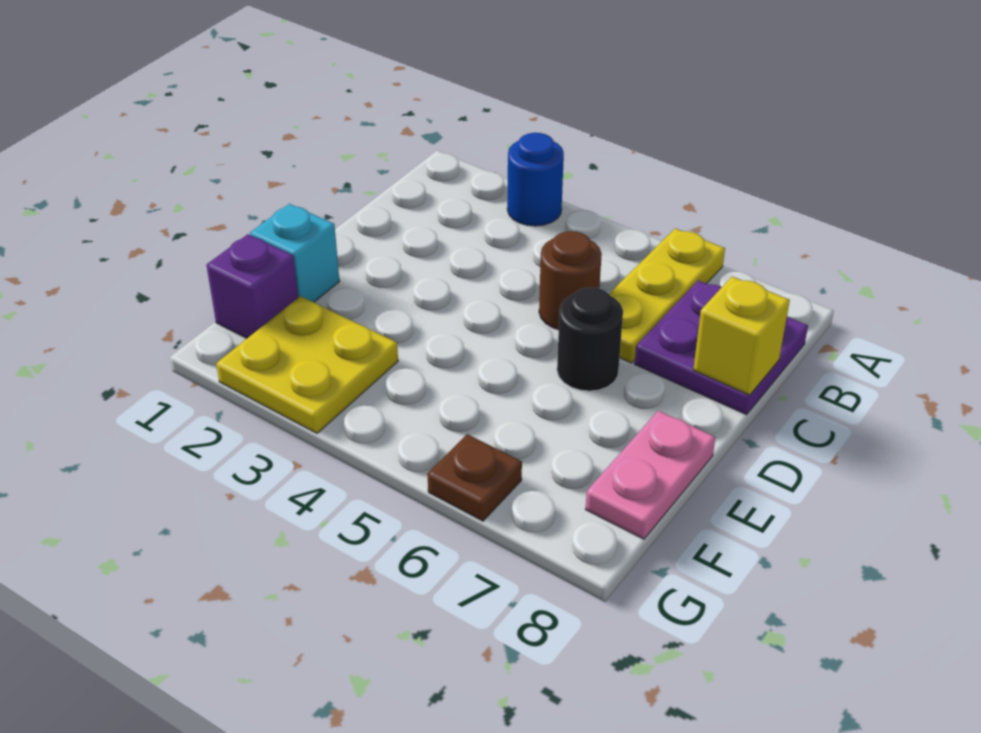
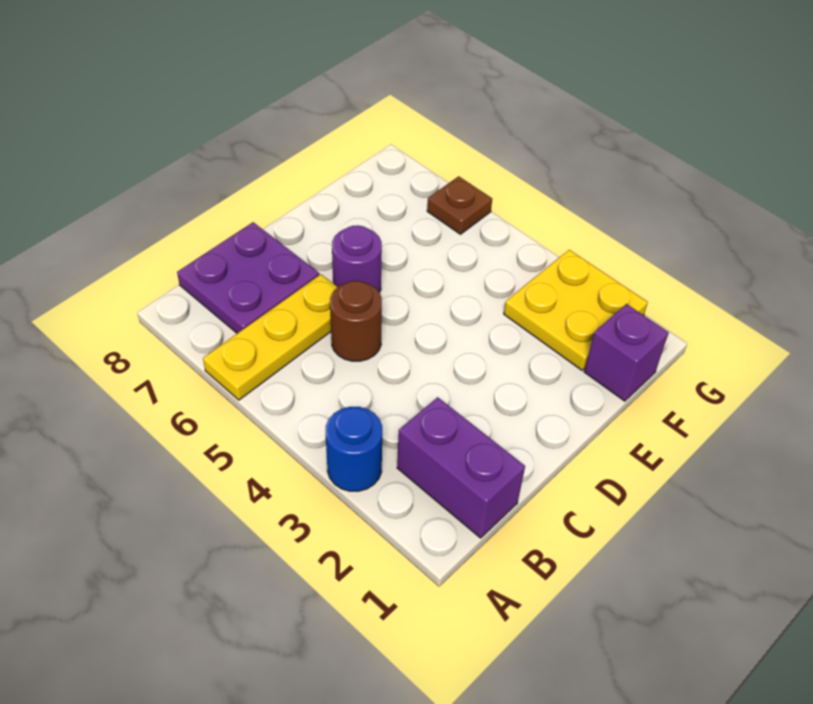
none -> purple 1x2 brick [397,397,525,538]
yellow 1x1 brick [693,276,790,395] -> none
black 1x1 round brick [557,287,623,391] -> purple 1x1 round brick [332,225,382,292]
cyan 1x1 brick [250,204,340,302] -> none
pink 1x2 plate [585,411,715,539] -> none

